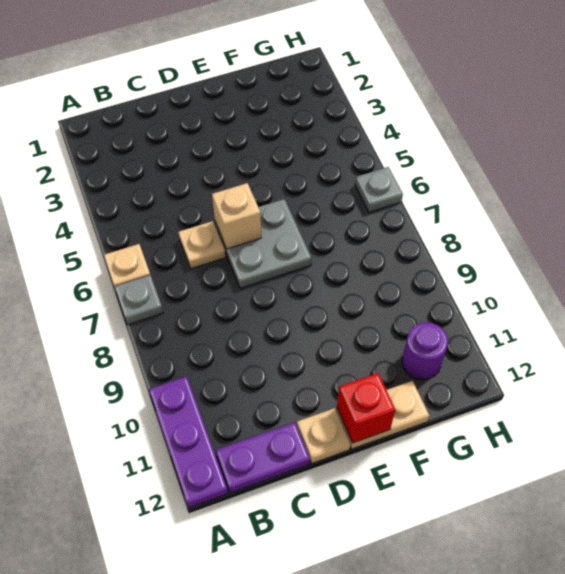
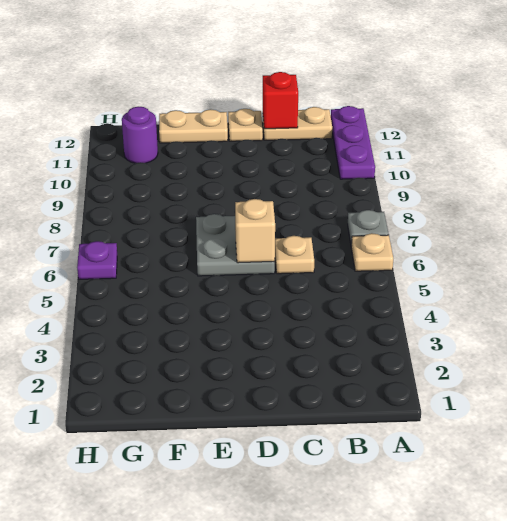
purple 1x2 plate [216,422,310,493] -> tan 1x2 plate [263,107,332,140]
red 1x1 brick [337,373,395,443] -> red 1x1 brick moved to [263,72,298,129]
grey 1x1 plate [355,167,403,212] -> purple 1x1 plate [77,241,117,279]

